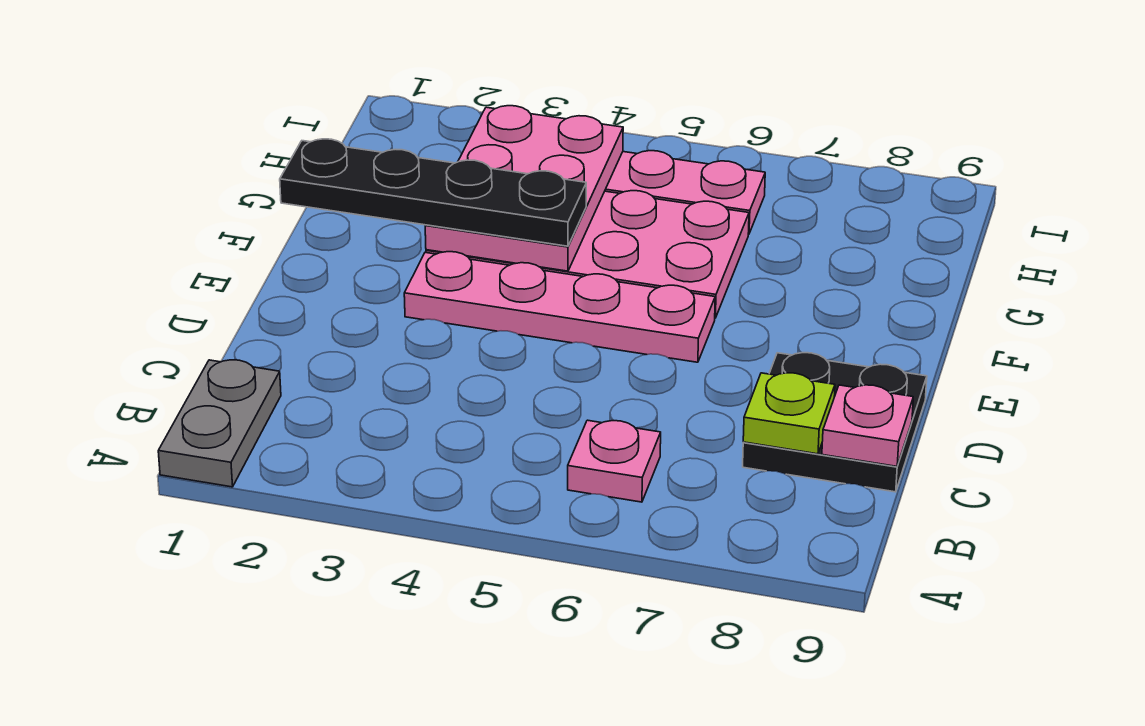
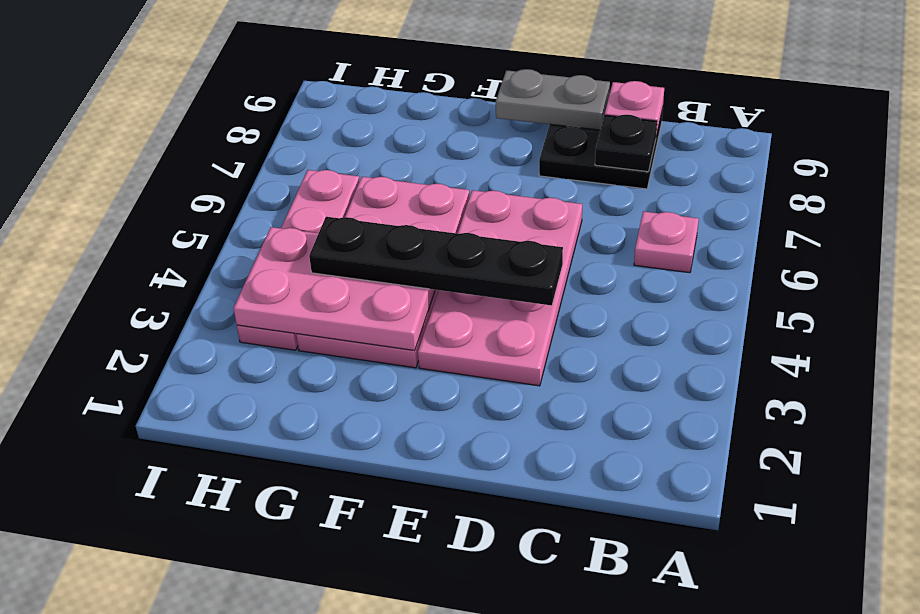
grey 1x2 plate [158,360,281,487] -> grey 1x2 plate moved to [496,69,610,130]
lime 1x1 plate [743,373,835,454] -> black 1x1 plate [595,115,657,172]
pink 1x4 plate [404,252,715,362] -> pink 2x4 plate [418,190,582,386]
black 1x4 plate [280,139,586,246] -> black 1x4 plate turned to [309,217,563,305]

